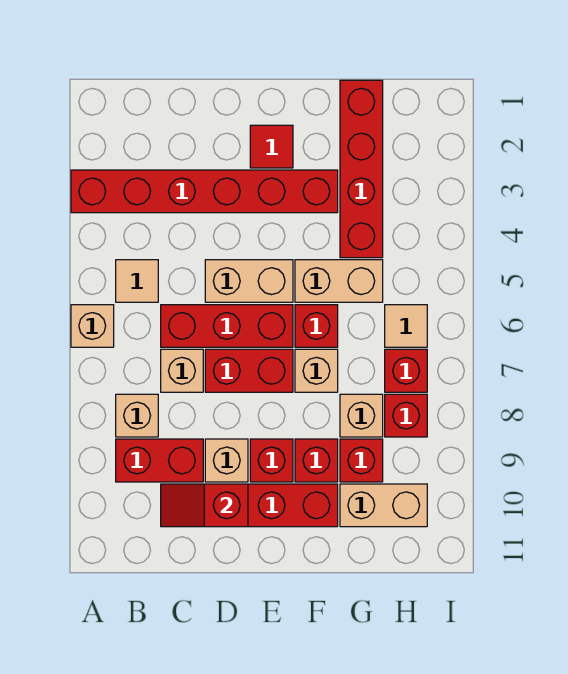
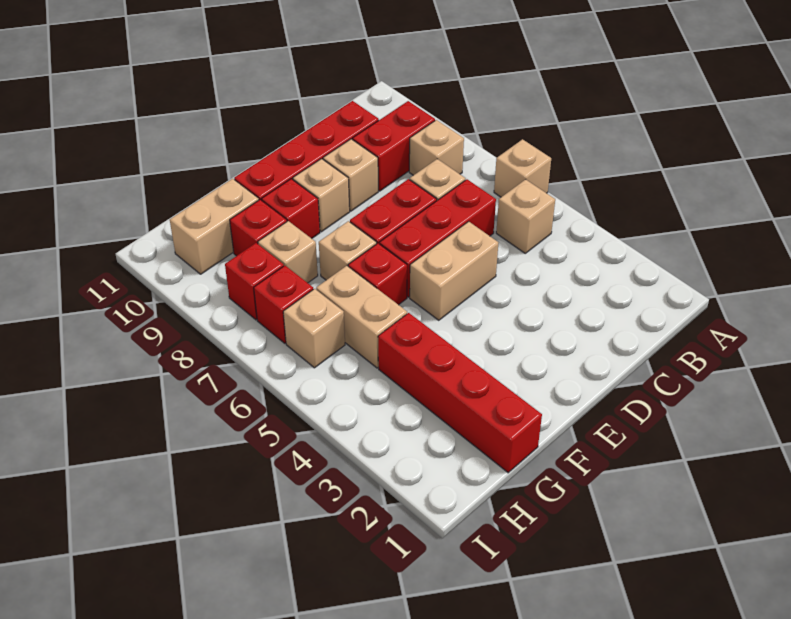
red 1x6 brick [71,170,338,213] -> none
tan 1x1 tile [116,260,158,302] -> tan 1x1 brick [496,179,555,253]
red 1x2 slope [161,484,248,527] -> none
red 1x1 tile [250,125,293,168] -> none
red 1x1 brick [250,439,293,482] -> tan 1x1 brick [293,159,350,232]
tan 1x2 brick [295,260,383,302] -> tan 1x2 brick turned to [316,266,407,368]
tan 1x1 tile [385,305,427,347] -> tan 1x1 brick [283,289,345,368]

